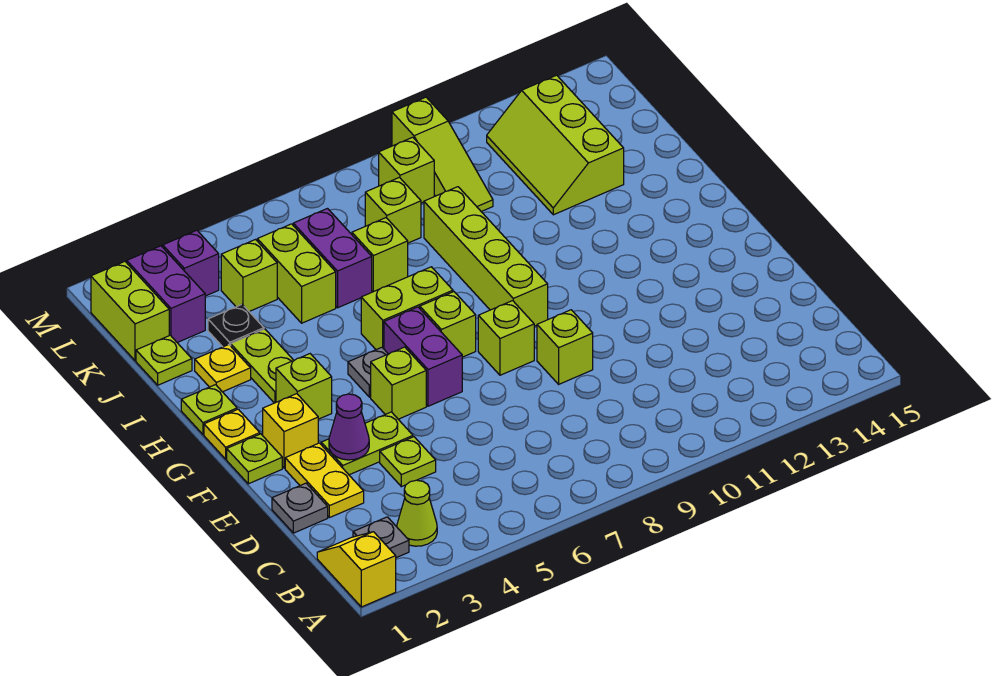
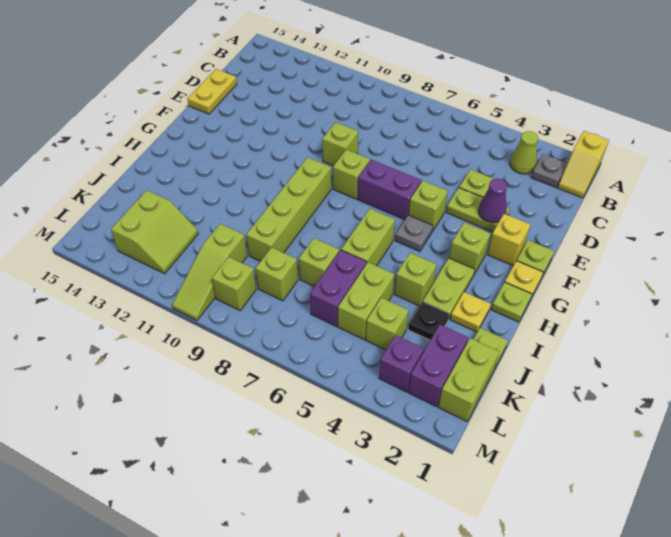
grey 1x1 plate [272,483,328,533] -> none
yellow 1x2 plate [285,443,364,518] -> yellow 1x2 plate moved to [188,69,237,114]
purple 1x2 brick [384,307,462,406] -> purple 1x2 brick turned to [358,160,421,220]
lime 1x1 brick [420,292,476,357] -> lime 1x1 brick moved to [394,253,437,306]
lime 1x2 brick [361,267,453,350] -> lime 1x2 brick turned to [341,209,395,266]
lime 2x3 slope [487,75,624,215] -> lime 2x2 slope [111,190,198,274]
lime 1x3 slope [392,97,493,212] -> lime 1x3 slope turned to [172,224,247,320]

